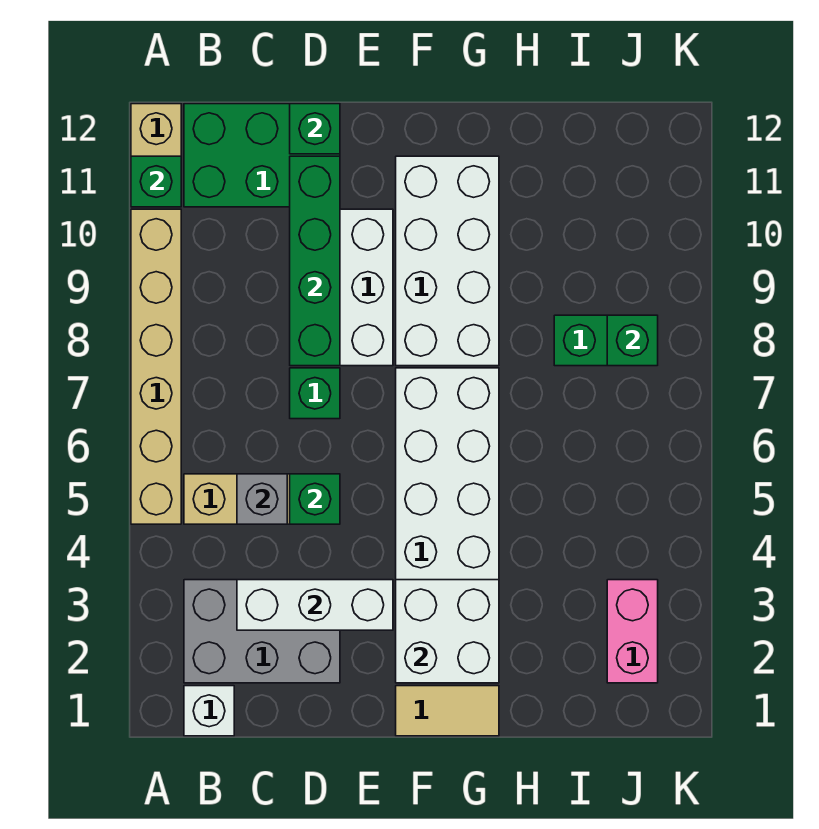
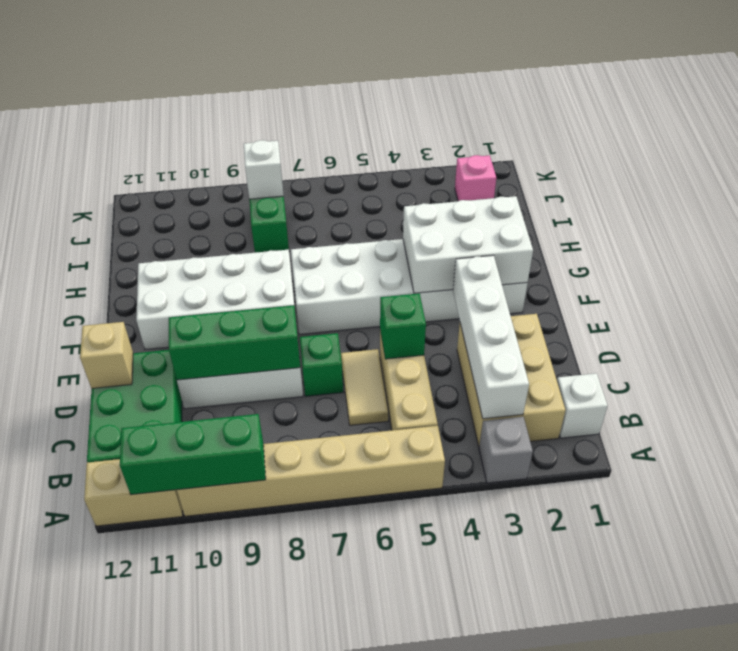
green 1x1 brick [131,156,181,207] -> green 1x3 brick [120,414,266,495]
grey 2x3 brick [184,580,340,683] -> tan 2x3 brick [457,314,565,446]
white 1x3 brick [237,580,393,630] -> white 1x4 brick [453,255,529,419]
grey 1x1 brick [237,474,287,524] -> grey 1x1 brick moved to [479,417,533,483]
green 1x4 brick [290,156,340,366] -> green 1x3 brick [169,305,300,380]
green 1x1 brick [290,104,340,154] -> tan 1x1 brick [80,322,133,389]
tan 1x2 tile [396,686,499,736] -> tan 1x2 tile moved to [341,349,388,425]
white 2x2 brick [396,580,499,683] -> white 2x3 brick [403,196,533,293]
pink 1x2 brick [607,580,658,683] -> pink 1x1 brick [455,155,496,201]
green 1x1 brick [607,315,658,366] -> white 1x1 brick [244,140,284,199]

